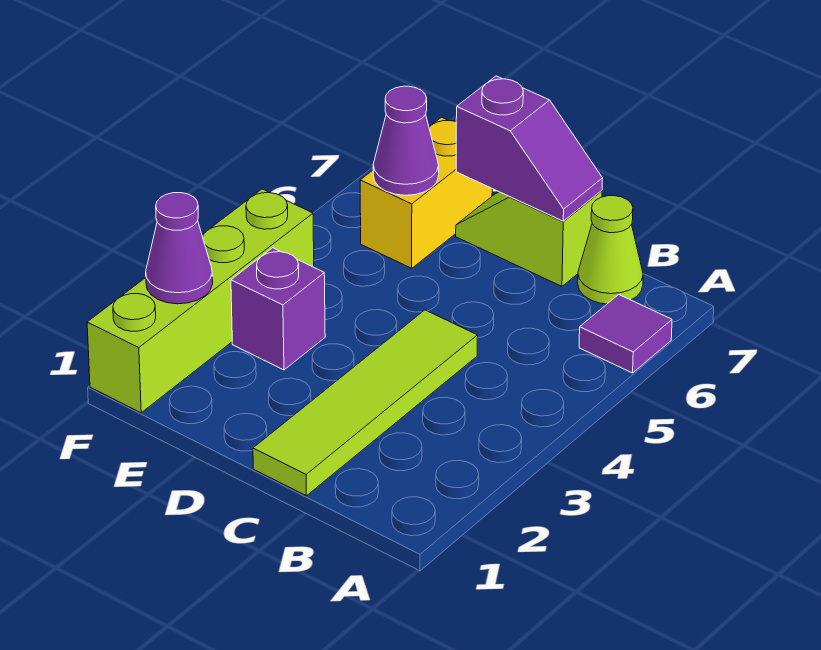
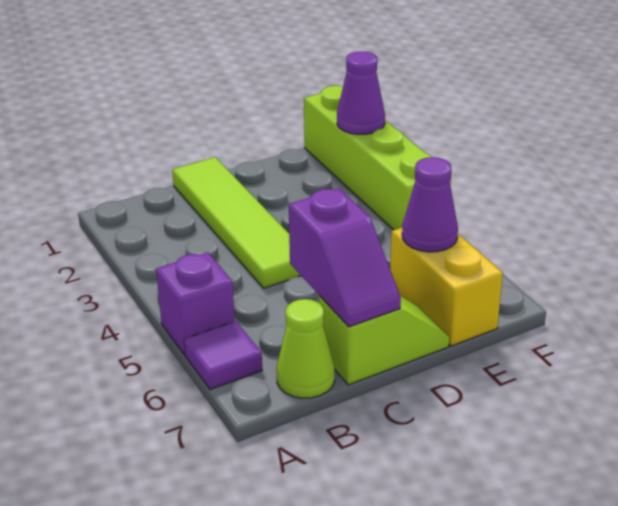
purple 1x2 slope [456,76,603,221] -> purple 1x2 slope turned to [289,189,401,327]
purple 1x1 brick [231,248,325,370] -> purple 1x1 brick moved to [156,252,235,355]

